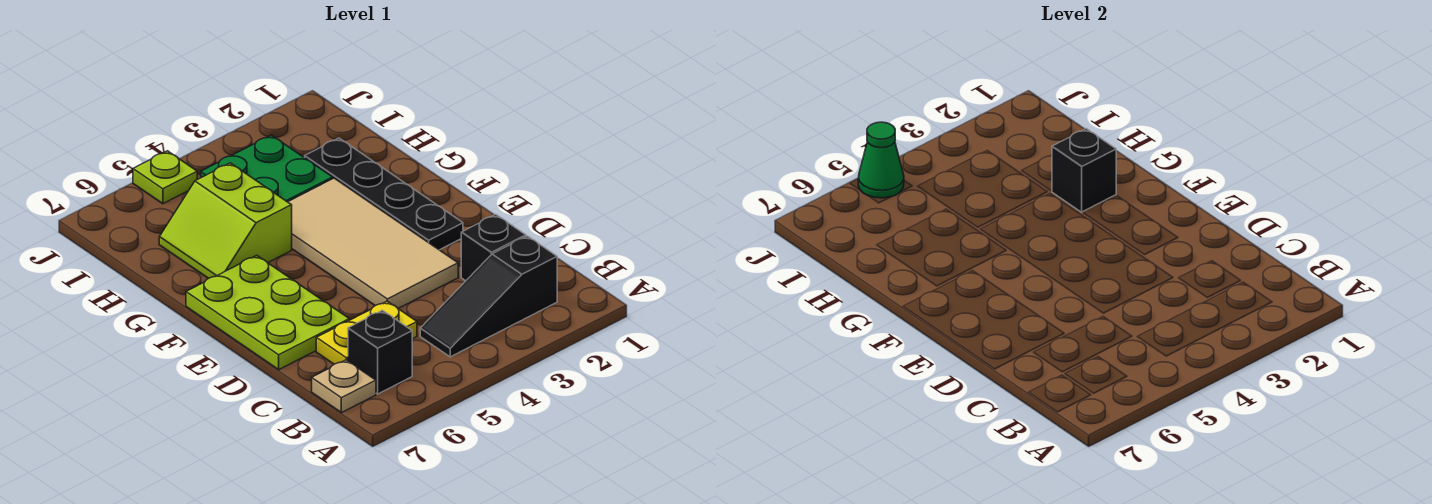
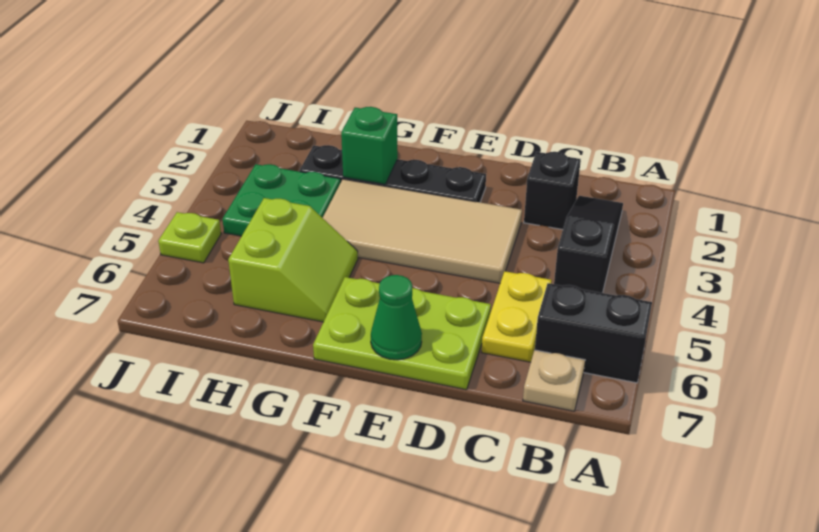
black 1x3 slope [420,236,557,357] -> black 1x3 slope turned to [554,196,623,293]
black 1x1 brick [348,310,412,394] -> black 1x2 brick [535,283,652,383]
black 1x1 brick [1052,129,1116,212] -> green 1x1 brick [341,107,398,184]
lime 2x2 slope [159,163,292,279] -> lime 2x2 slope turned to [228,198,358,322]
green 1x1 cone [858,122,904,198] -> green 1x1 cone moved to [371,275,422,360]

